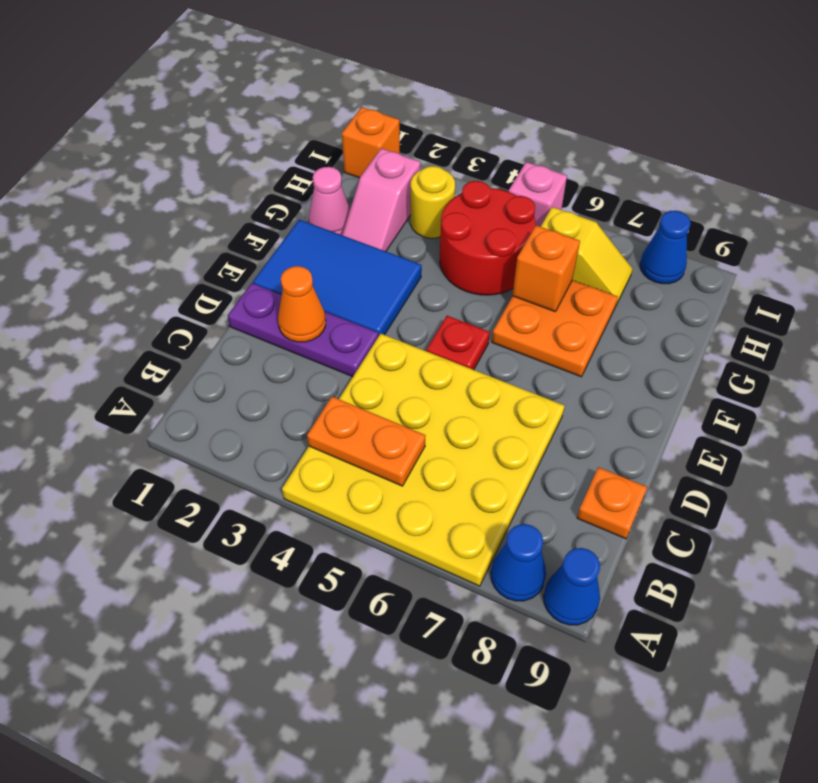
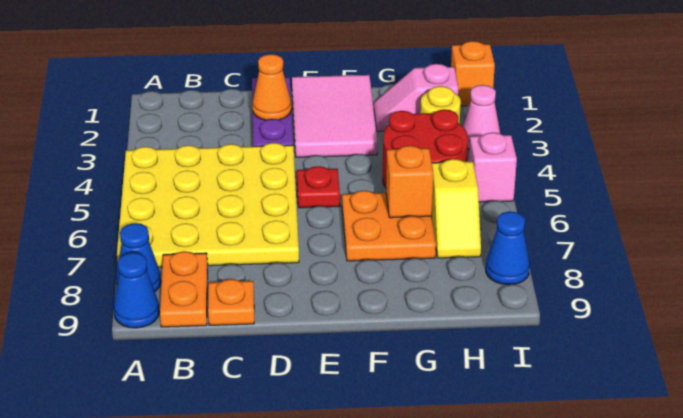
orange 1x2 plate [307,397,425,486] -> orange 1x2 plate moved to [160,251,208,327]
blue 2x3 tile [253,220,422,336] -> pink 2x3 tile [292,75,378,157]
pink 1x1 cone [309,167,350,235] -> pink 1x1 cone moved to [463,85,500,149]

